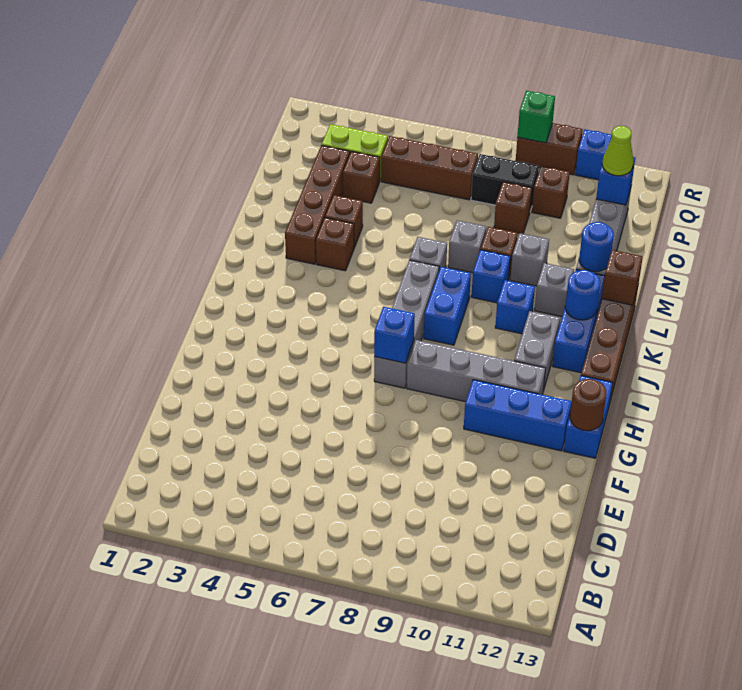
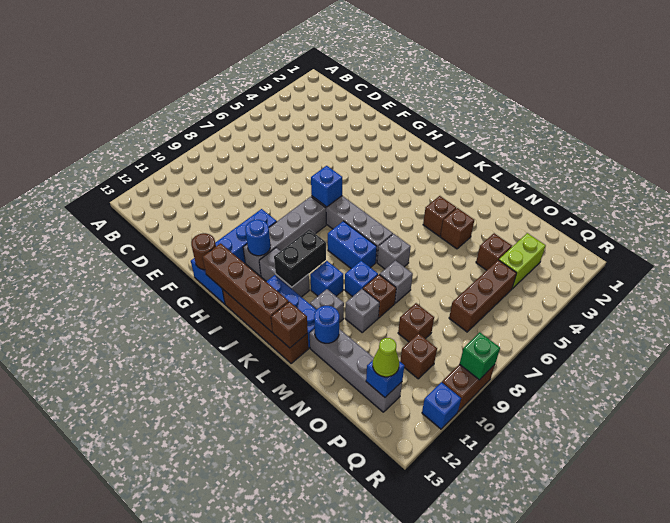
blue 1x1 round brick [565,270,600,320] -> blue 1x1 round brick moved to [245,220,270,256]
brown 1x4 brick [285,145,350,264] -> brown 1x4 brick moved to [203,243,289,332]
black 1x2 brick [471,154,539,211] -> black 1x2 brick moved to [274,229,326,287]

